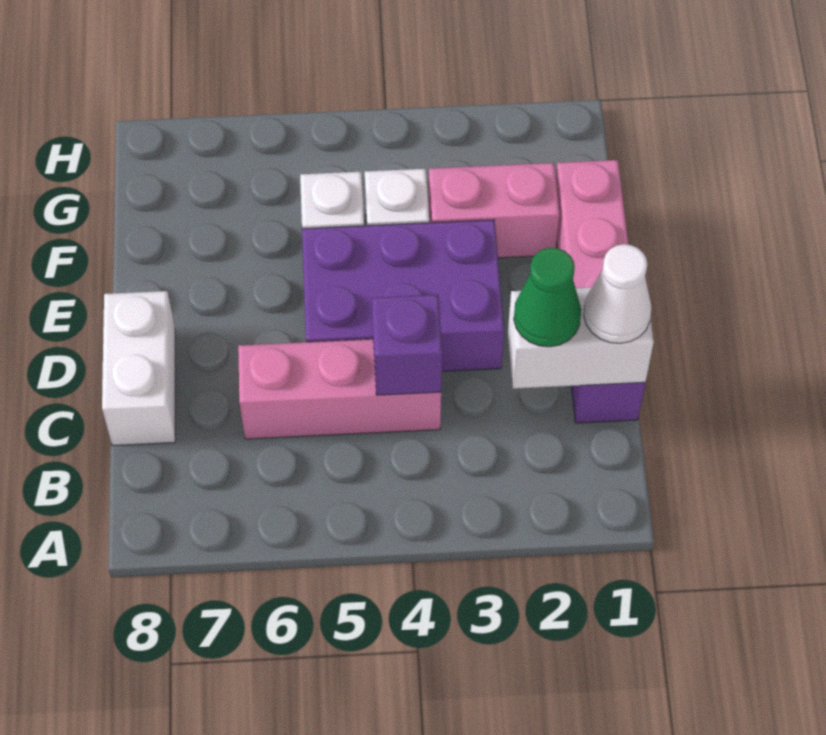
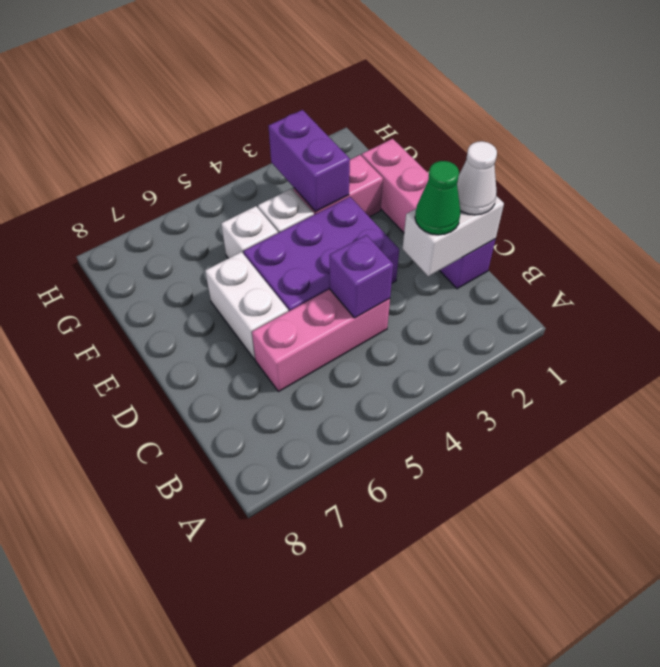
white 1x2 brick [102,291,175,446] -> white 1x2 brick moved to [205,252,288,359]
none -> purple 1x2 brick [268,110,350,212]

